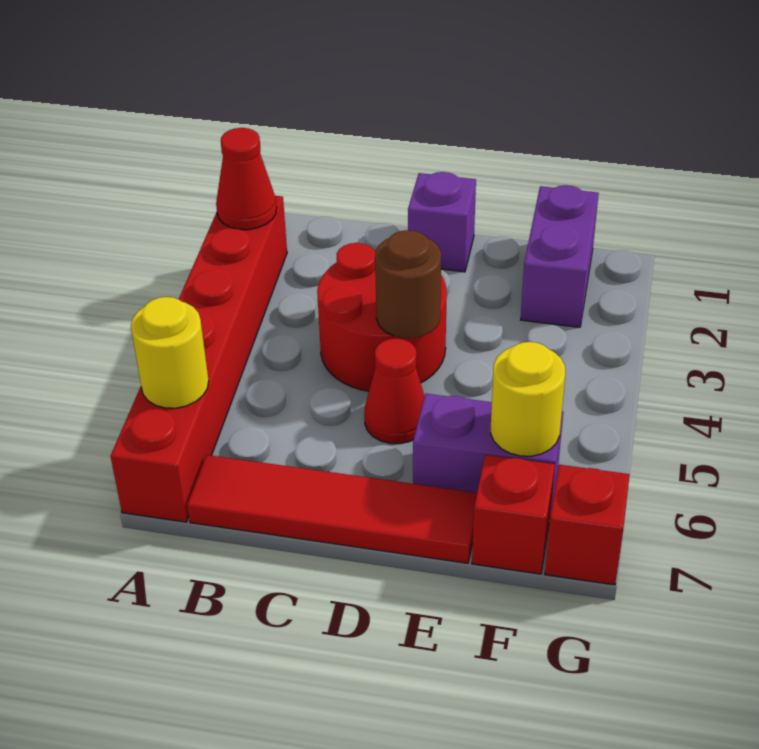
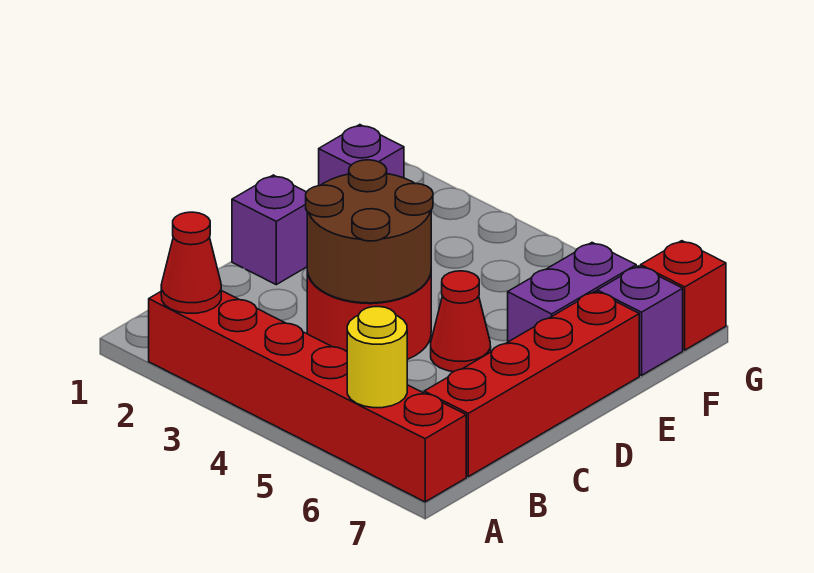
red 1x4 tile [187,455,477,563] -> red 1x4 brick [424,291,639,477]
brown 1x1 round brick [375,230,441,338] -> brown 2x2 round brick [306,160,433,303]
purple 1x2 brick [521,185,599,327] -> purple 1x1 brick [319,125,404,186]
yellow 1x1 round brick [491,342,565,456] -> none
red 1x1 brick [472,455,555,574] -> purple 1x1 brick [597,266,683,375]

